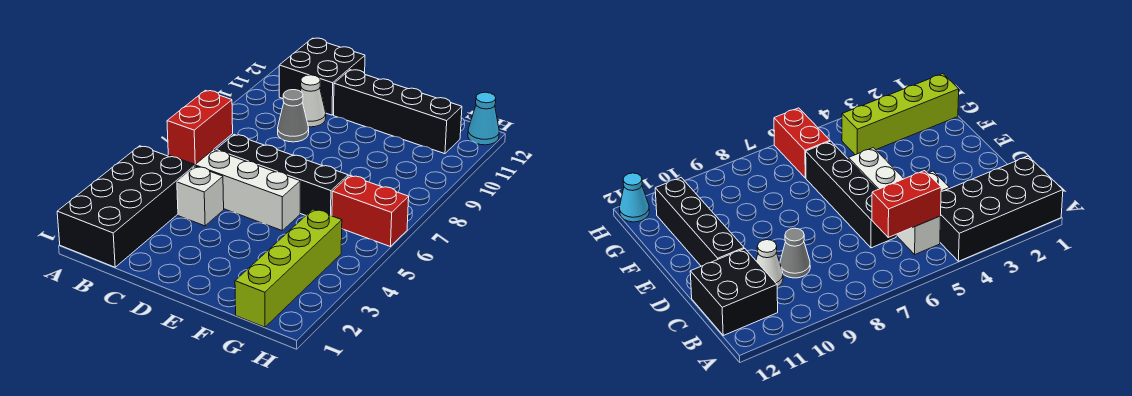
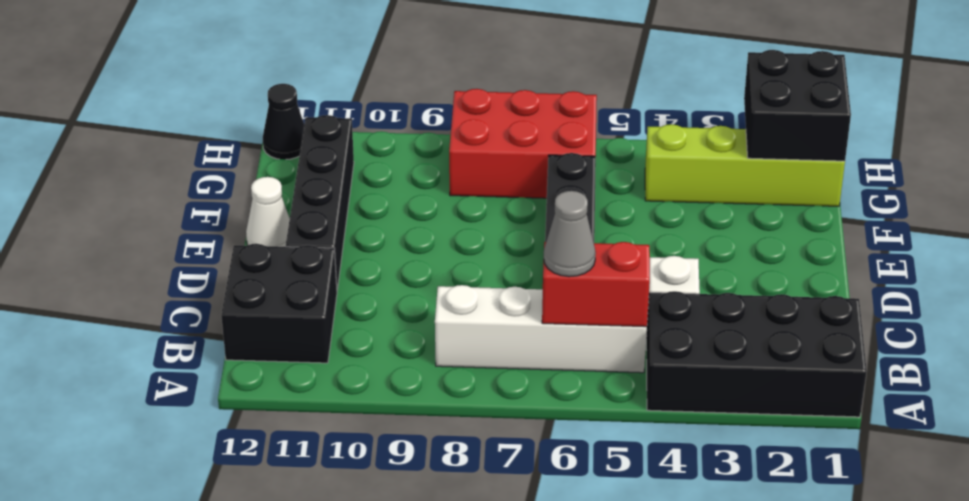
white 1x4 brick [168,150,300,230] -> white 1x4 brick turned to [435,285,647,373]
grey 1x1 cone [278,90,309,142] -> grey 1x1 cone moved to [544,191,596,277]
white 1x1 cone [300,75,326,127] -> white 1x1 cone moved to [246,177,290,247]
none -> black 2x2 brick [744,50,851,161]
red 1x2 brick [332,176,409,247] -> red 2x3 brick [449,89,597,198]
cyan 1x1 cone [468,92,499,145] -> black 1x1 cone [263,84,304,160]

